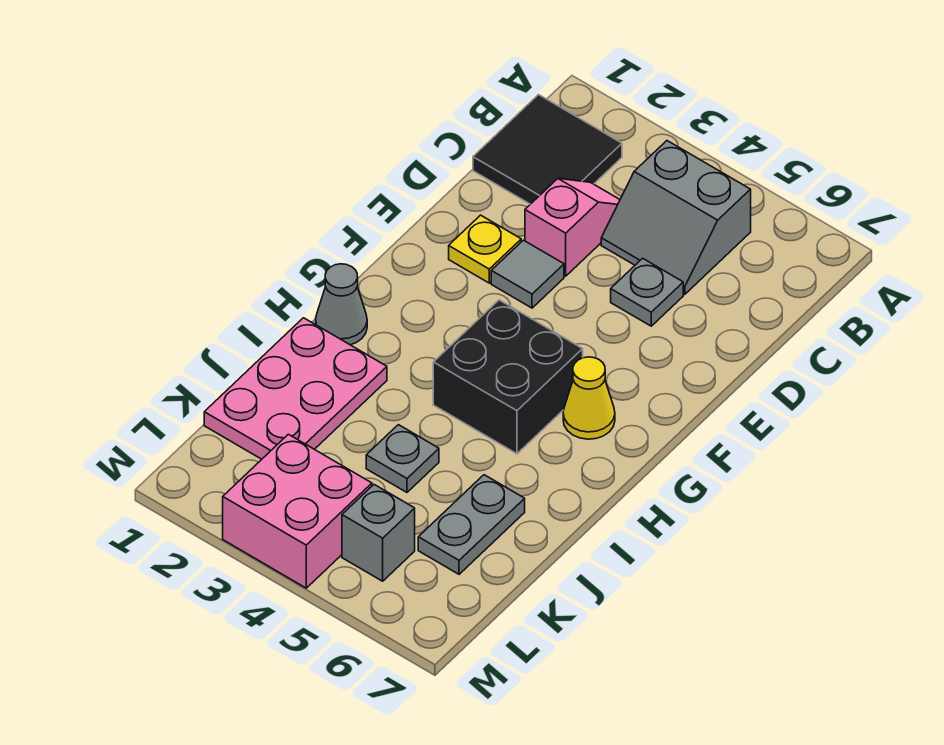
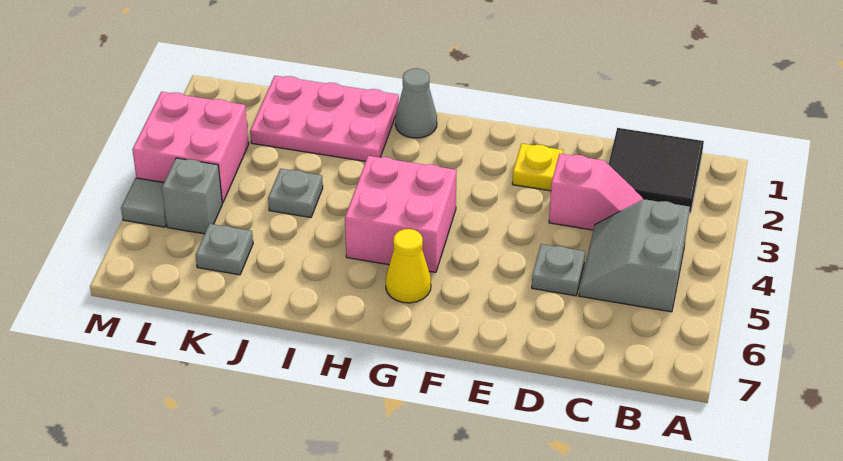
grey 1x1 tile [491,240,564,308] -> grey 1x1 tile moved to [121,178,166,227]
black 2x2 brick [433,300,583,454] -> pink 2x2 brick [345,156,457,272]
grey 1x2 plate [418,475,525,574] -> grey 1x1 plate [196,224,253,275]

